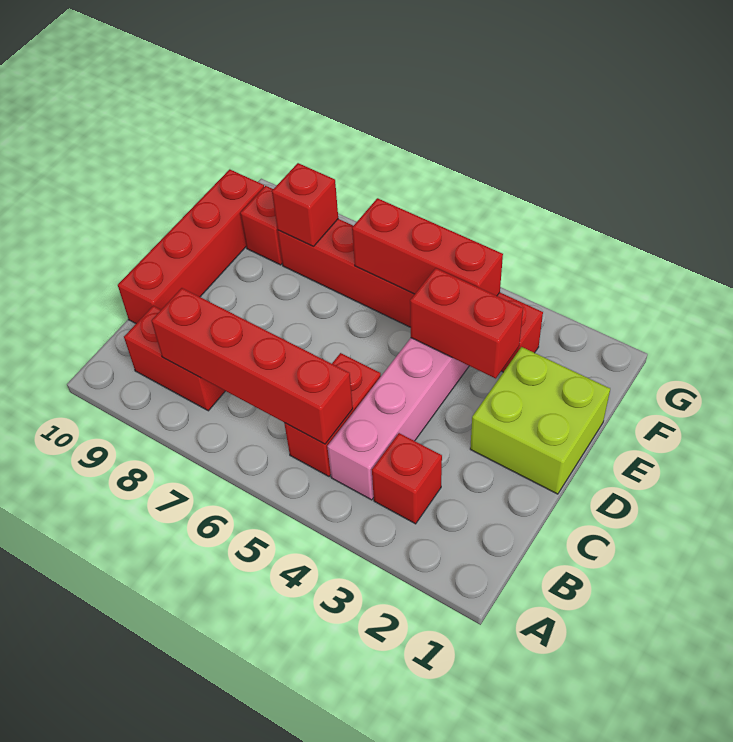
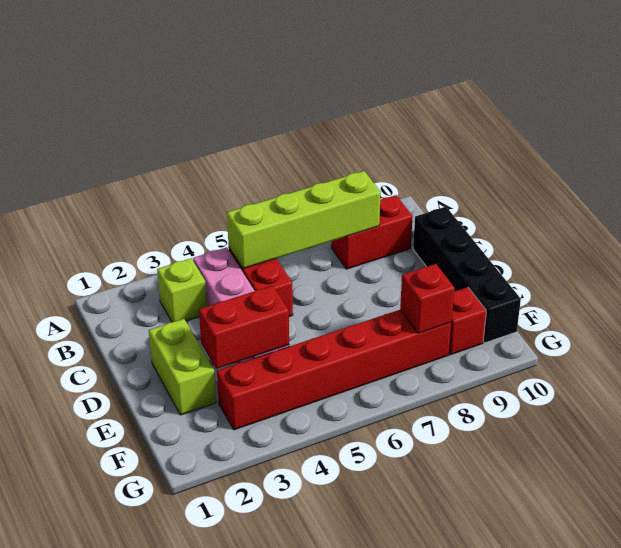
red 1x1 brick [372,433,442,524] -> lime 1x1 brick [157,258,207,322]
red 1x4 brick [152,288,353,444] -> lime 1x4 brick [227,171,381,269]
red 1x4 brick [118,169,264,323] -> black 1x4 brick [413,207,521,343]
lime 2x2 brick [470,347,610,494] -> lime 1x2 brick [149,319,216,415]
red 1x3 brick [352,198,503,296] -> none

